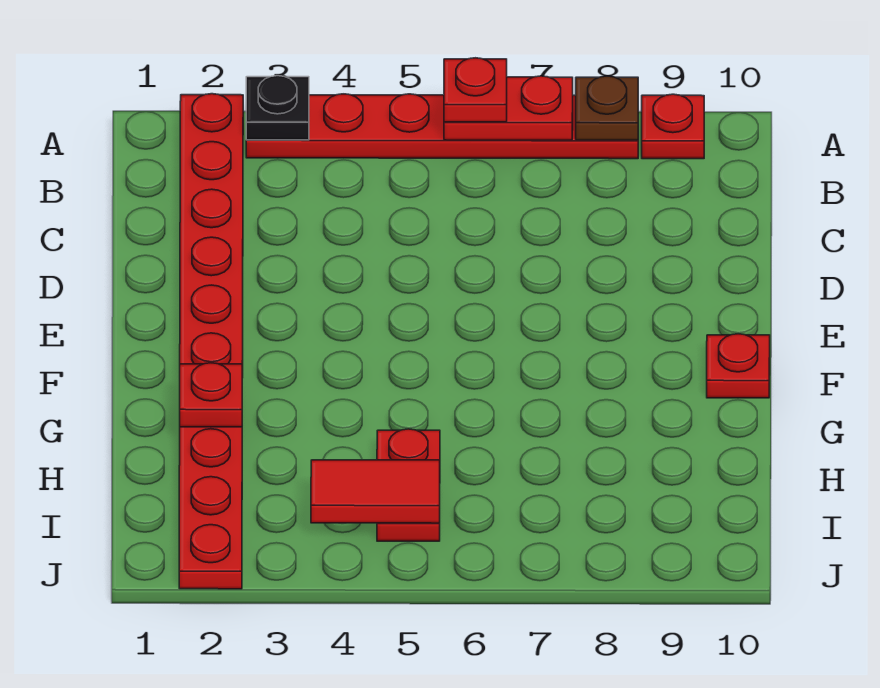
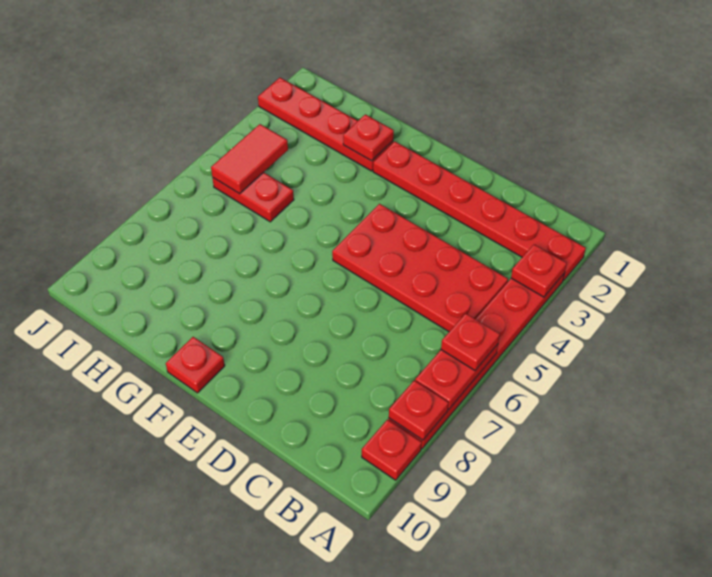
black 1x1 plate [246,76,309,140] -> red 1x1 plate [511,245,567,297]
brown 1x1 plate [576,76,638,140] -> red 1x1 plate [389,380,448,440]
none -> red 2x4 plate [332,204,508,332]

